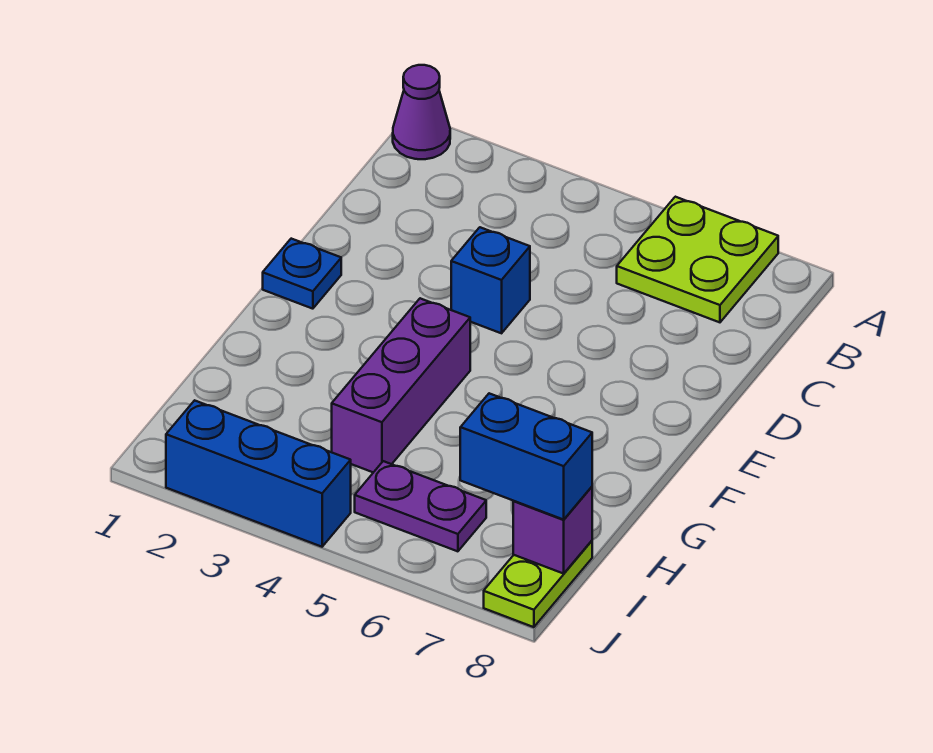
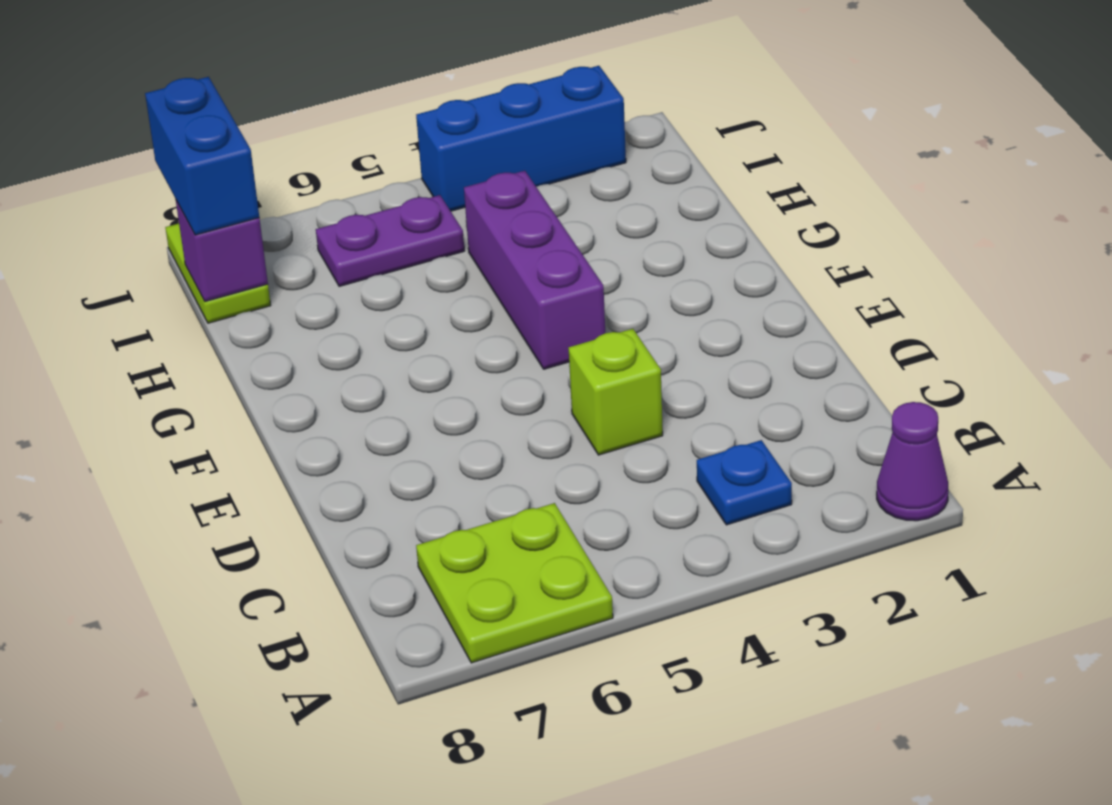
blue 1x1 brick [451,227,530,333] -> lime 1x1 brick [569,329,663,455]
blue 1x1 plate [263,239,341,309] -> blue 1x1 plate moved to [697,440,792,525]
blue 1x2 brick [460,393,592,520] -> blue 1x2 brick turned to [145,77,259,235]

